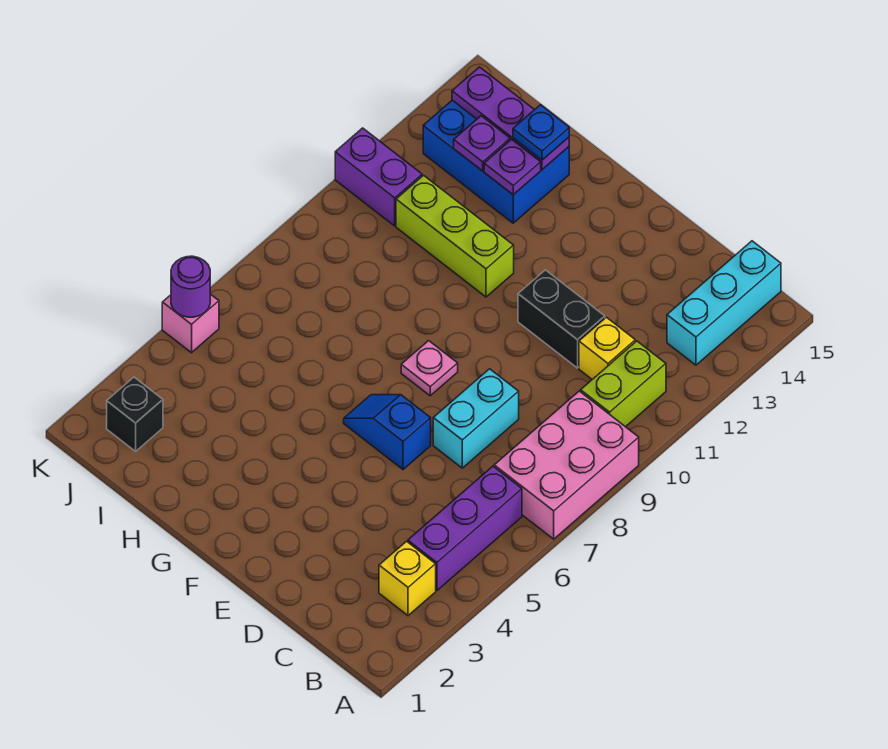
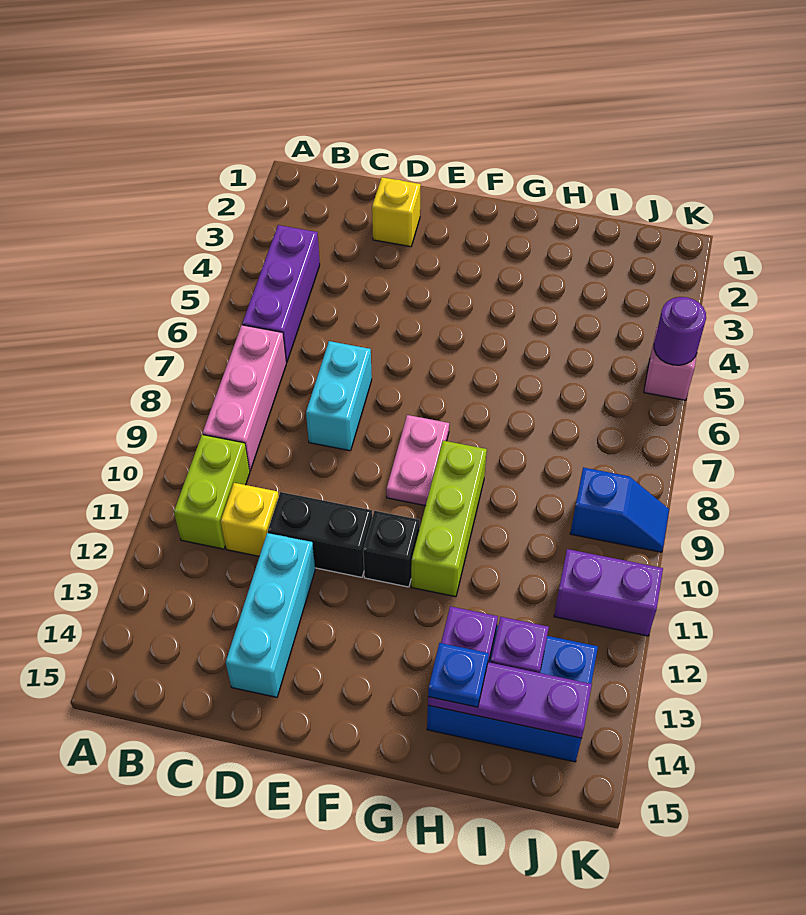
pink 2x3 brick [494,391,639,539] -> pink 1x3 brick [203,325,286,471]
yellow 1x1 brick [379,541,436,616] -> yellow 1x1 brick moved to [372,177,421,247]
cyan 1x3 brick [667,241,781,365] -> cyan 1x3 brick moved to [226,533,315,697]
blue 1x2 slope [344,394,431,469] -> blue 1x2 slope moved to [570,467,669,552]
pink 1x1 plate [401,341,458,396] -> pink 1x2 plate [386,415,449,506]
lime 1x3 brick [396,175,514,297] -> lime 1x3 brick turned to [411,441,487,597]
black 1x1 brick [107,377,163,451] -> black 1x1 brick moved to [363,511,420,587]

